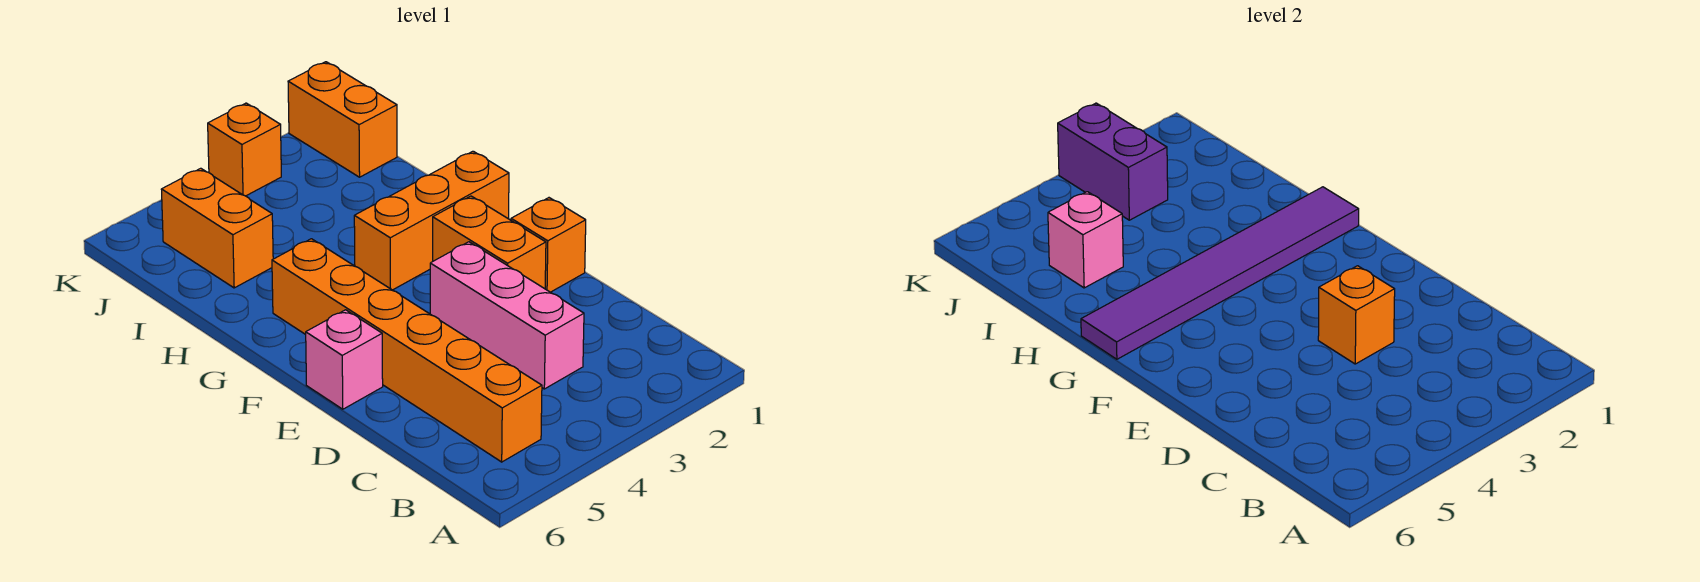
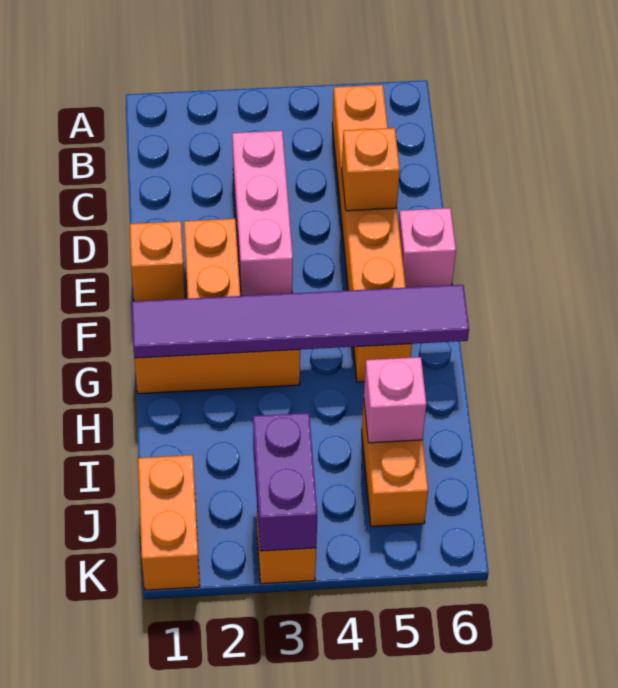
orange 1x1 brick [1318,266,1395,364] -> orange 1x1 brick moved to [342,128,400,211]

